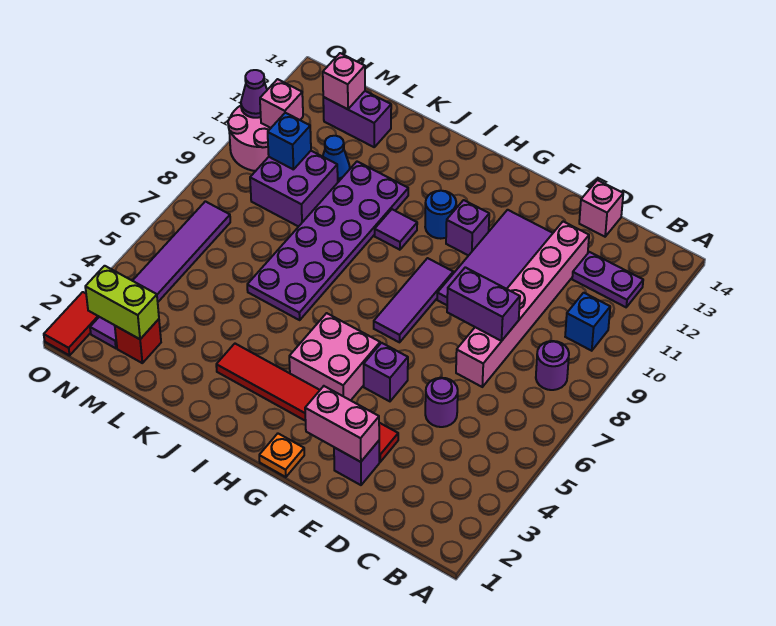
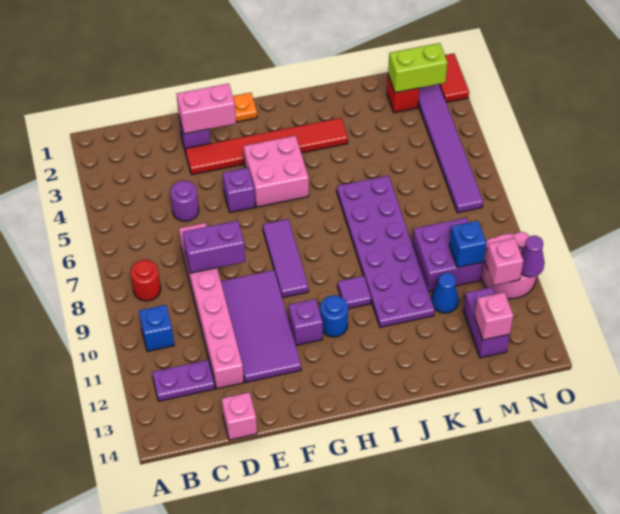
purple 1x1 round brick [536,341,569,390] -> red 1x1 round brick [131,260,160,301]
purple 1x2 brick [323,91,391,147] -> purple 1x2 brick turned to [463,287,510,358]

